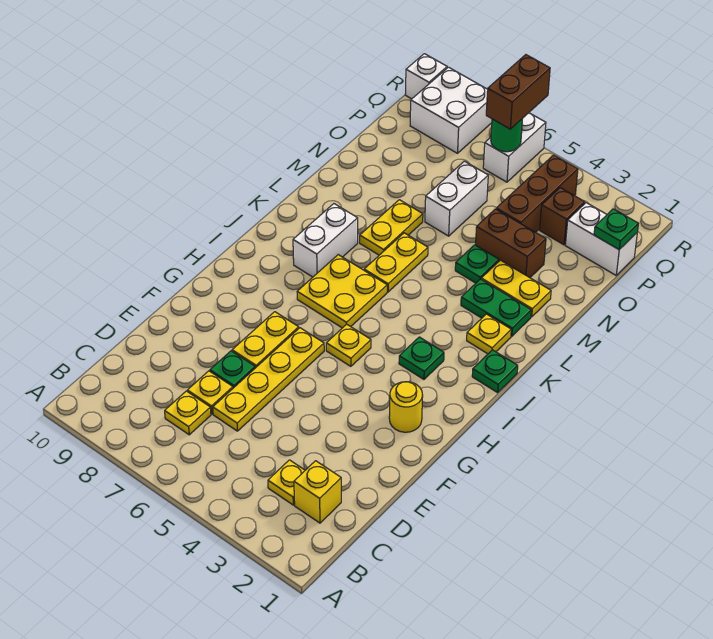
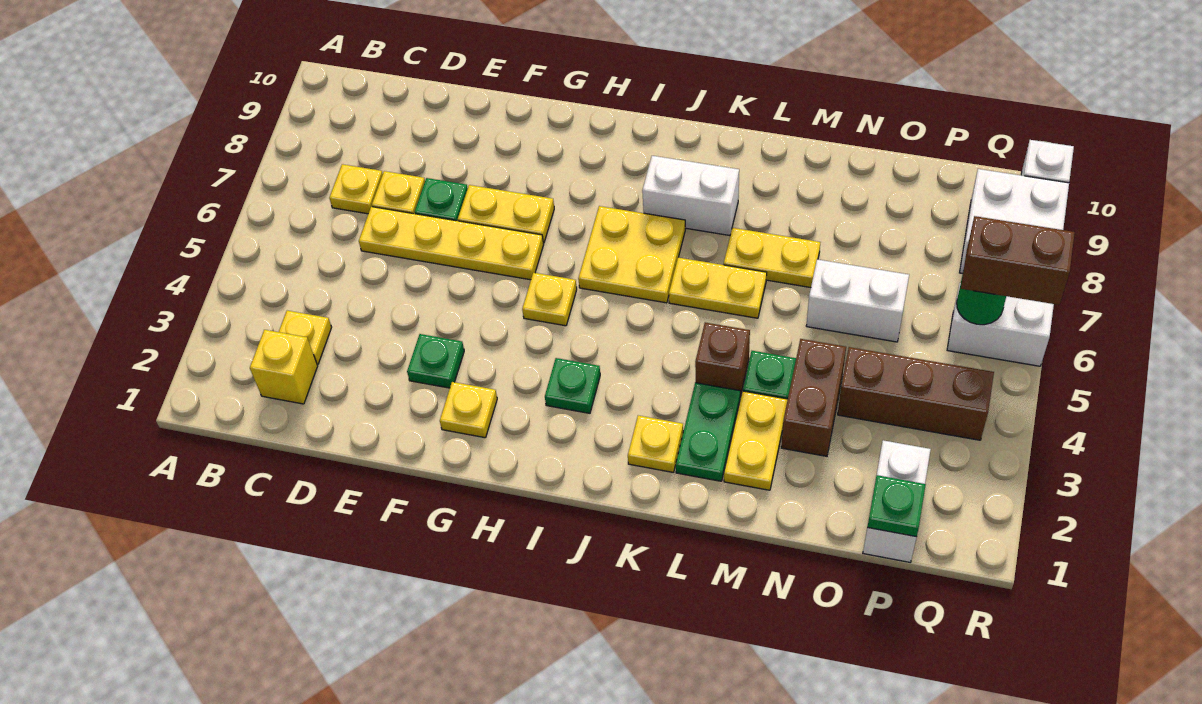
yellow 1x1 round brick [389,382,423,432] -> yellow 1x1 plate [440,382,497,438]
green 1x1 plate [472,350,518,393] -> green 1x1 plate moved to [407,334,464,388]
brown 1x1 brick [540,188,585,245] -> brown 1x1 brick moved to [695,322,750,397]

